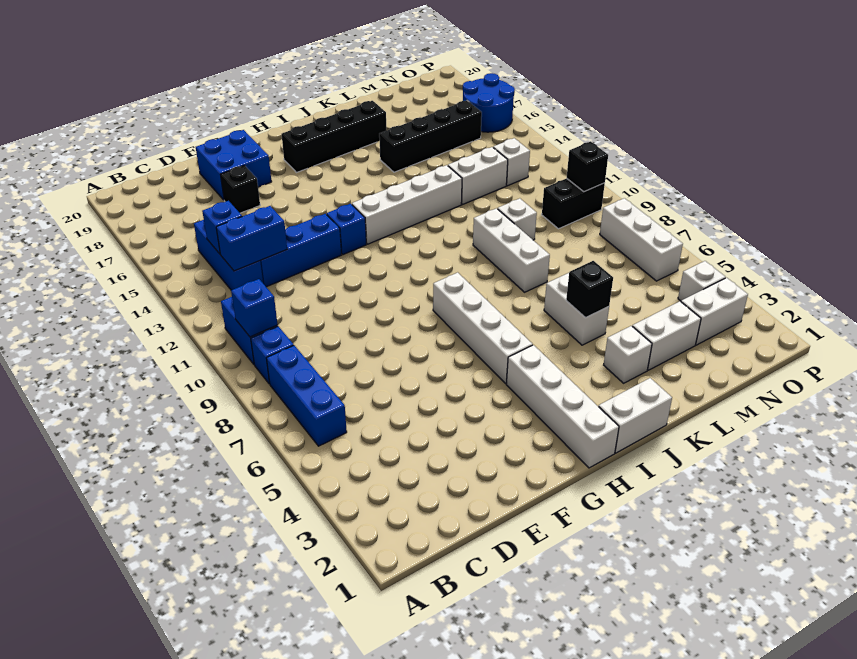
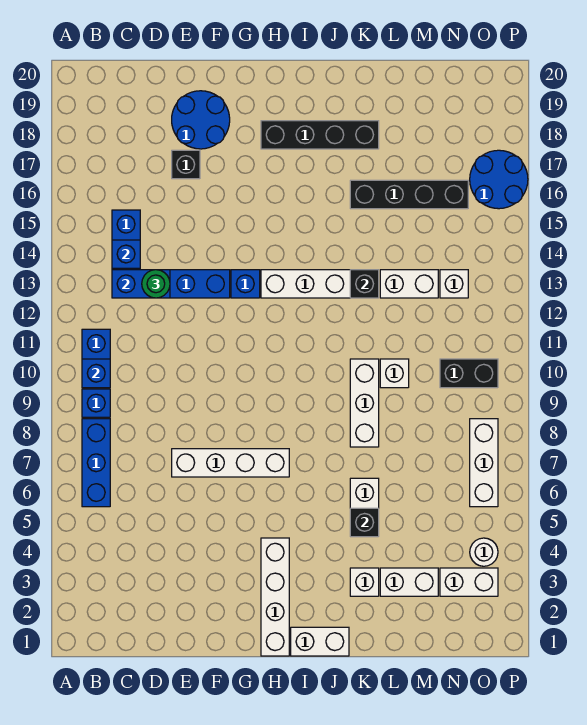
none -> green 1x1 round brick [142,270,170,298]
blue 2x2 brick [196,130,272,200] -> blue 2x2 round brick [172,91,230,149]
white 1x4 brick [433,272,533,383] -> white 1x4 brick turned to [172,449,289,477]
white 1x1 brick [678,261,726,301] -> white 1x1 round brick [470,538,498,566]
black 1x1 brick [567,141,608,192] -> black 1x1 brick moved to [350,270,379,298]

